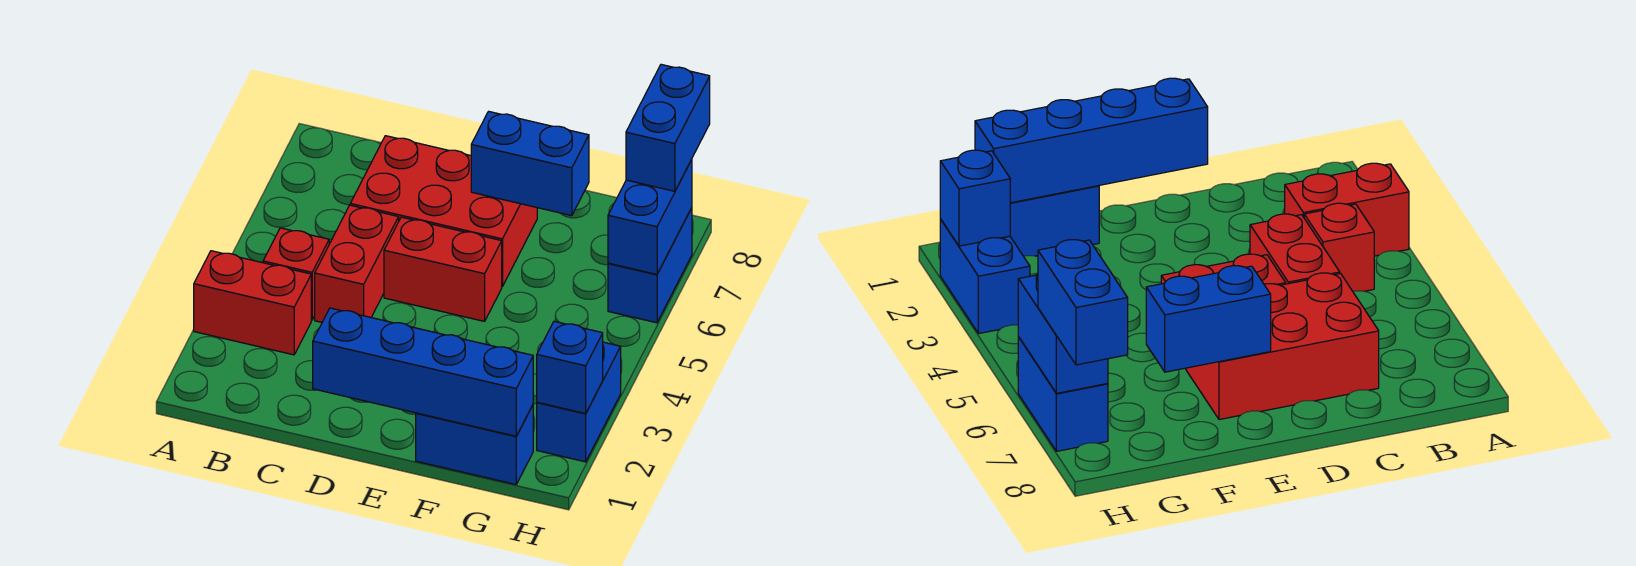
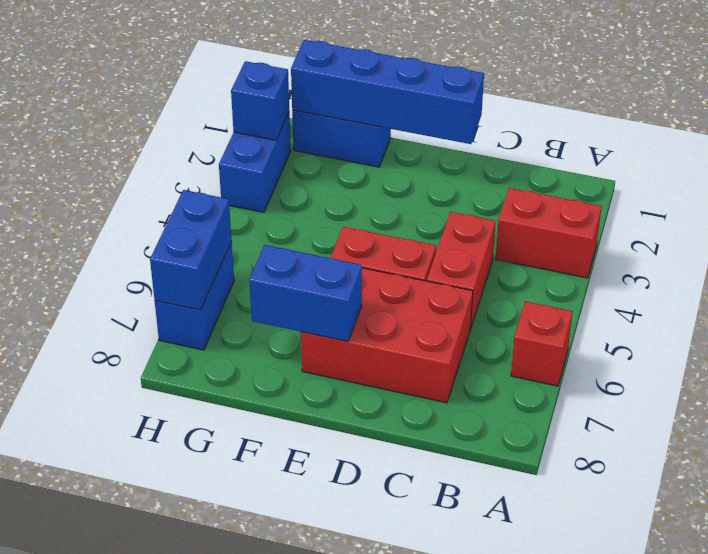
red 1x1 brick [263,228,329,320] -> red 1x1 brick moved to [511,301,573,386]
blue 1x2 brick [626,64,710,191] -> none

